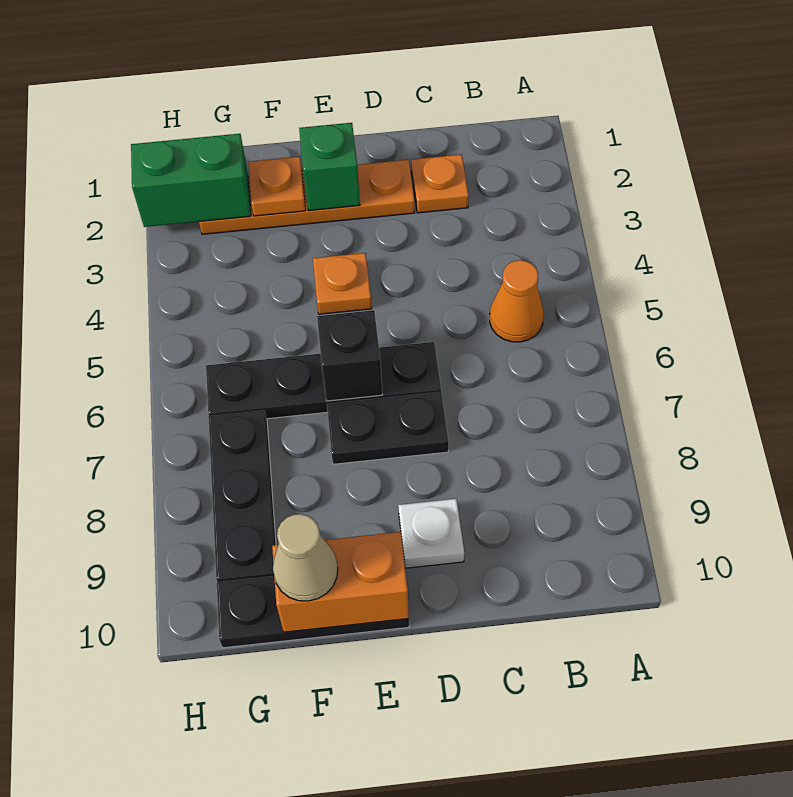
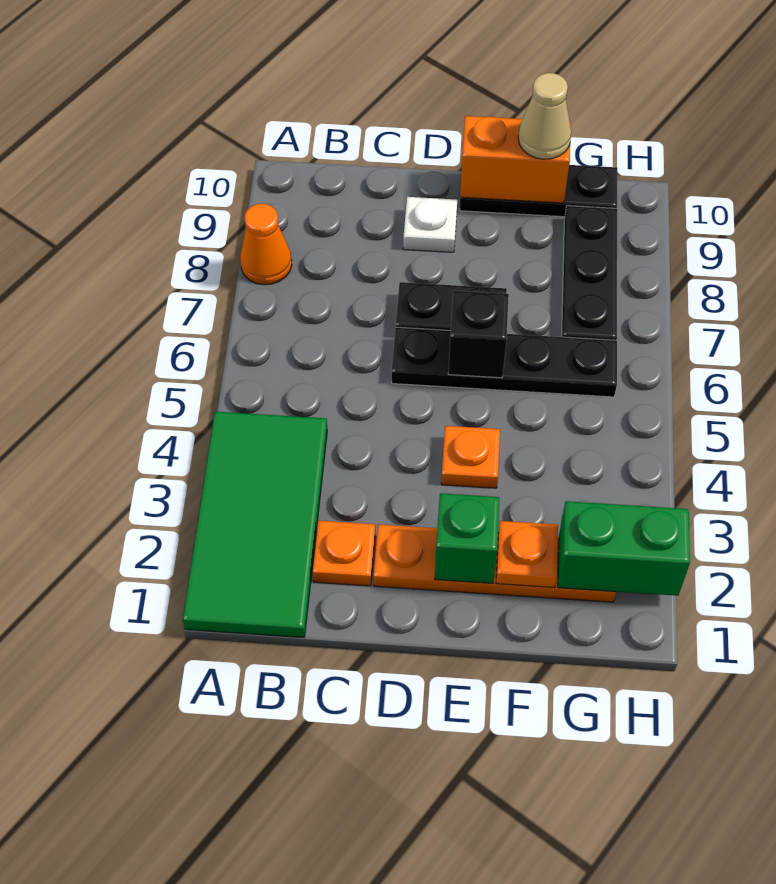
none -> green 2x4 tile [183,412,327,638]
orange 1x1 cone [490,260,544,342] -> orange 1x1 cone moved to [240,204,292,285]

